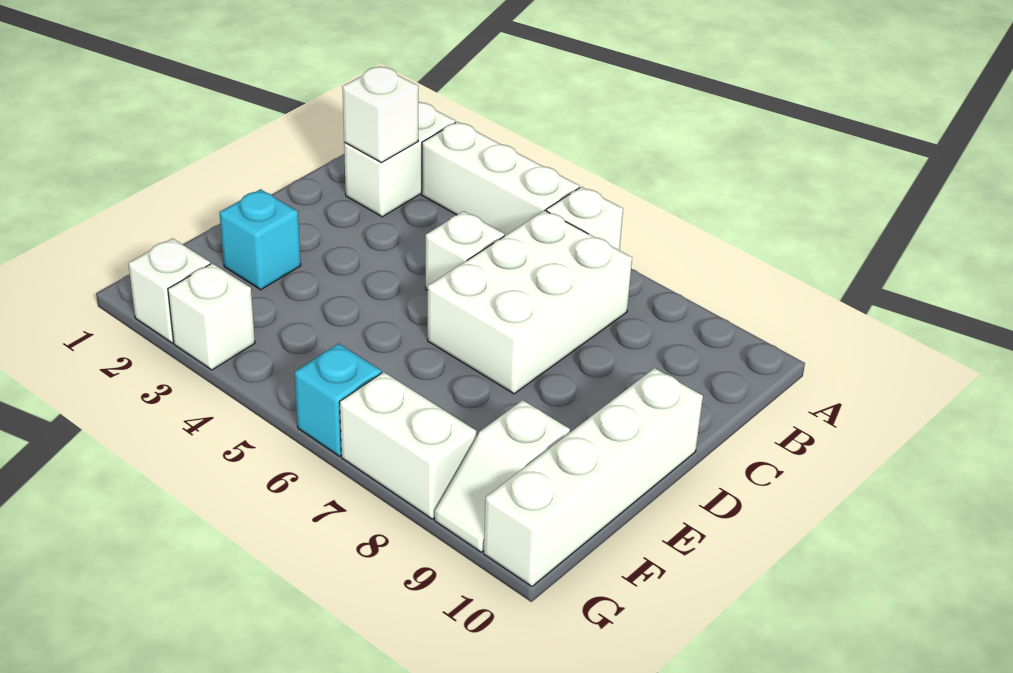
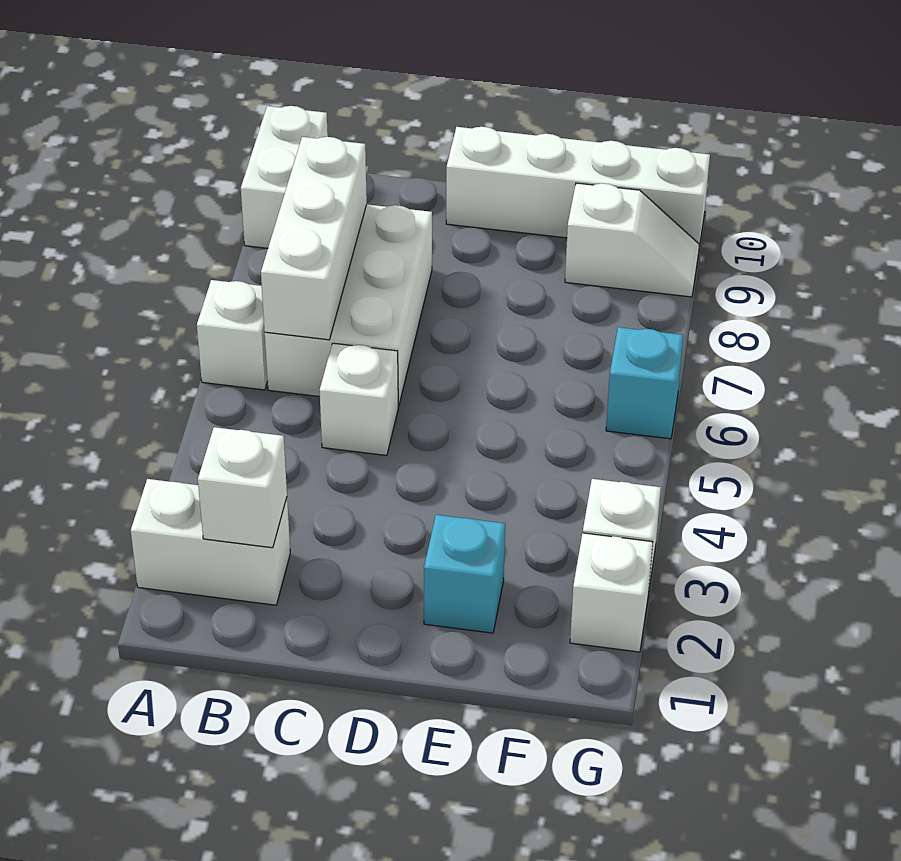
white 1x3 brick [422,122,579,236] -> white 1x3 brick moved to [261,137,367,340]
white 2x3 brick [428,210,632,394] -> white 2x3 brick turned to [265,204,432,406]
white 1x2 brick [340,372,476,519] -> white 1x2 brick moved to [241,106,328,248]

